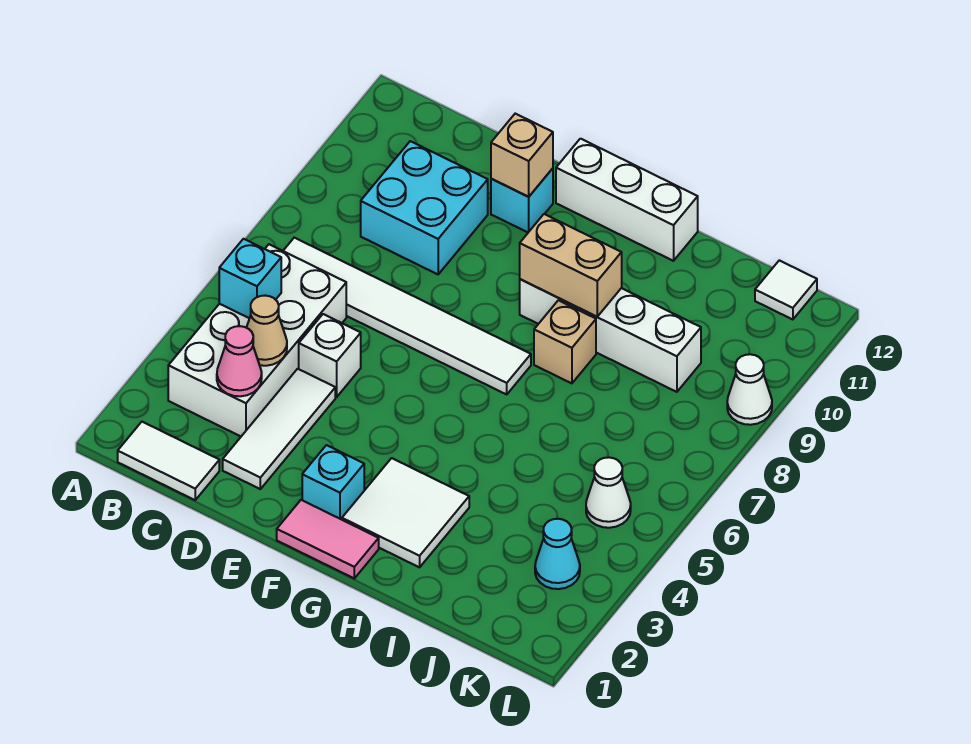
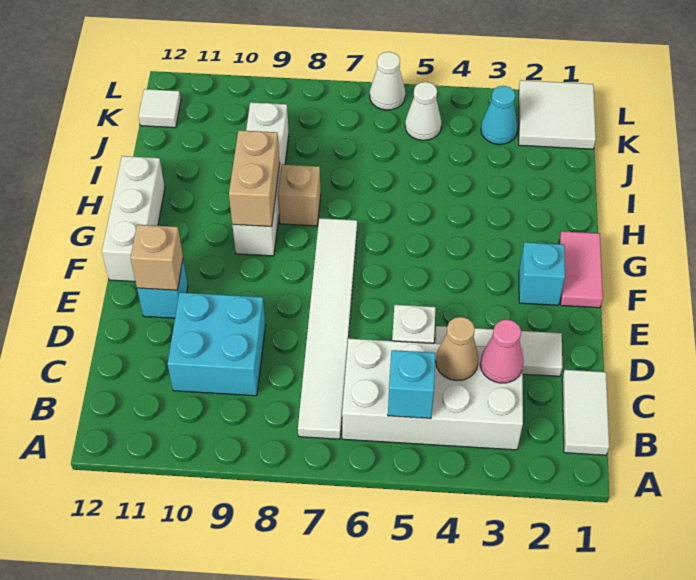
white 2x2 tile [342,458,469,567] -> white 2x2 tile moved to [519,80,596,149]
white 1x1 cone [727,354,772,425] -> white 1x1 cone moved to [370,52,405,110]

